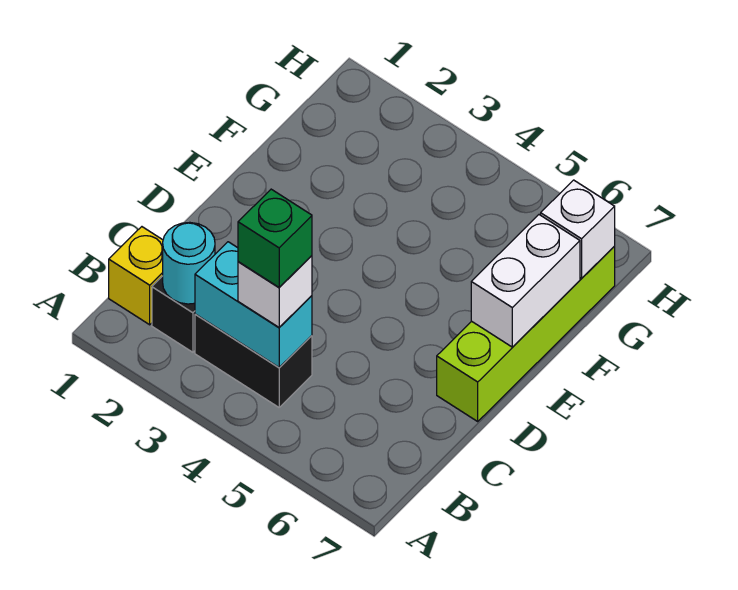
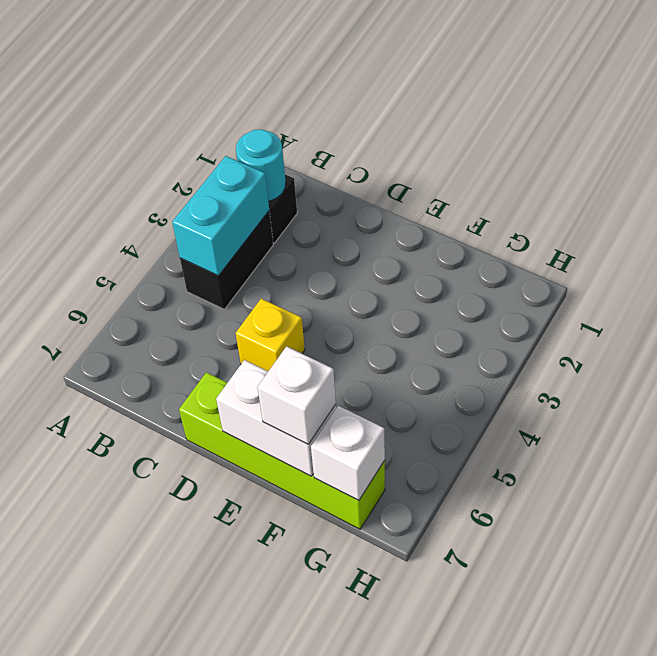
yellow 1x1 brick [109,227,163,325] -> yellow 1x1 brick moved to [236,299,305,371]
white 1x1 brick [238,256,312,327] -> white 1x1 brick moved to [258,346,336,444]
green 1x1 brick [238,189,312,287] -> none

